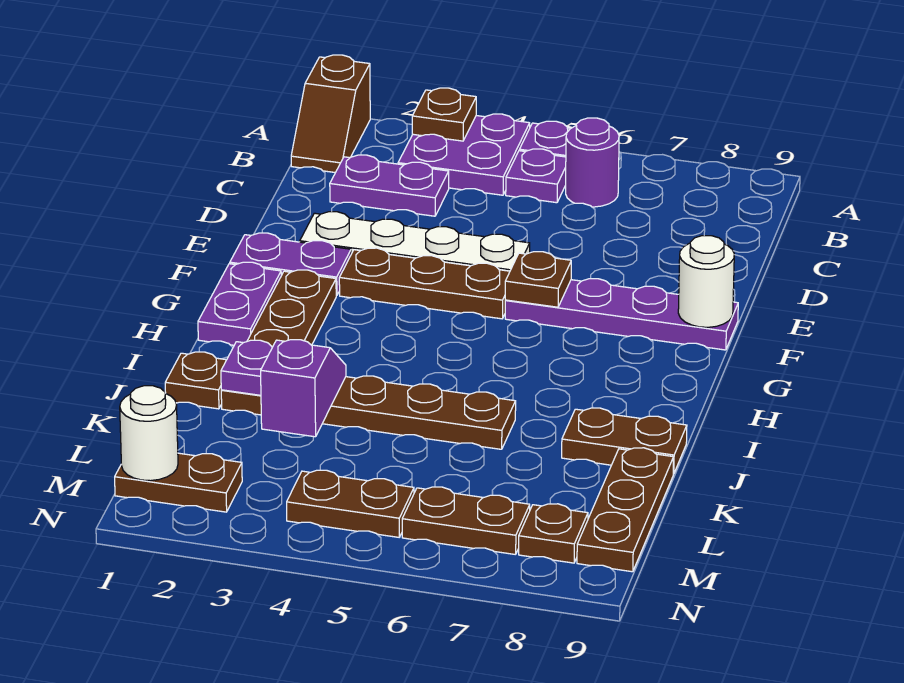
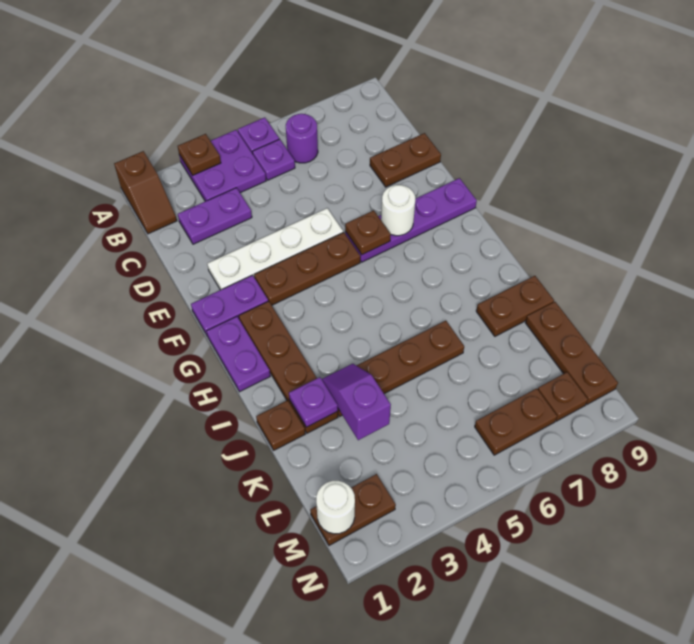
white 1x1 round brick [678,236,734,327] -> white 1x1 round brick moved to [381,185,415,236]
brown 1x2 plate [287,470,414,537] -> brown 1x2 plate moved to [370,133,441,187]

